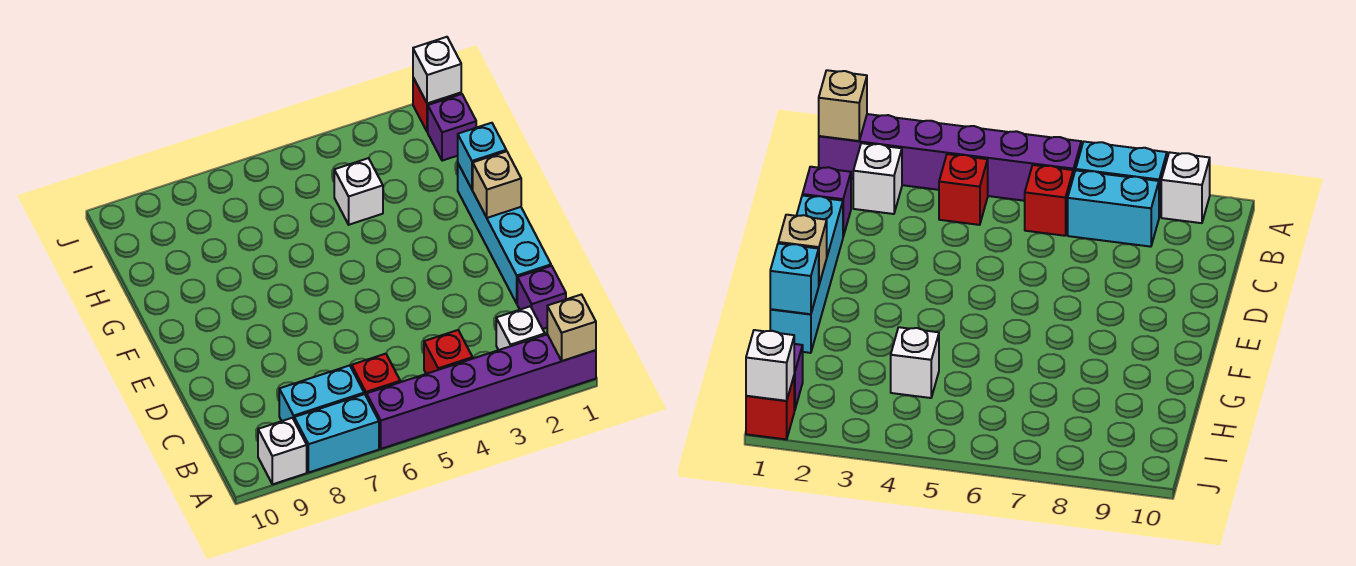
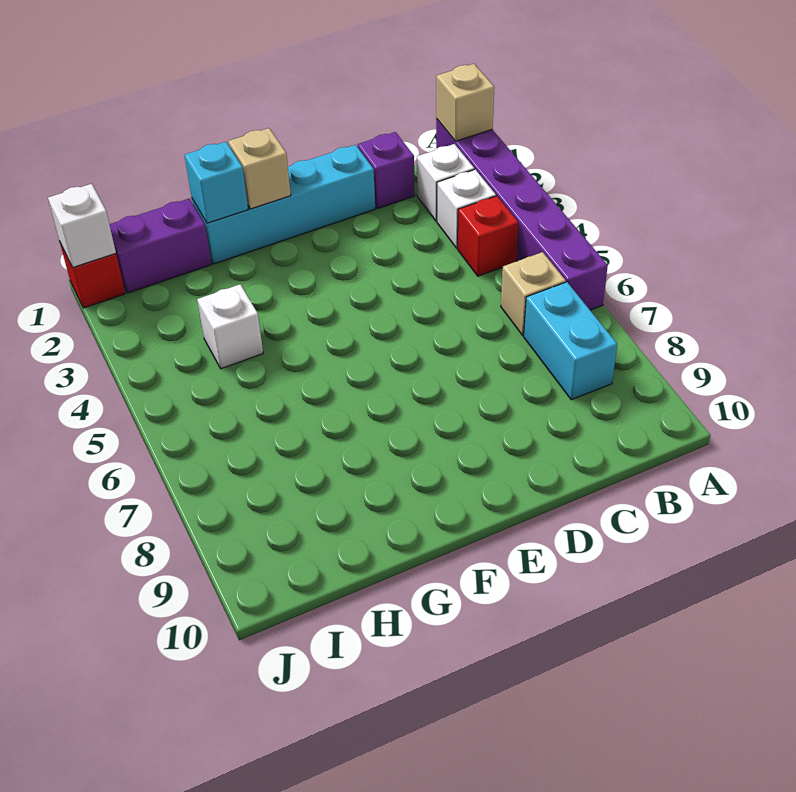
cyan 1x2 brick [294,394,379,472] -> none
white 1x1 brick [258,418,307,484] -> white 1x1 brick moved to [437,169,496,248]
red 1x1 brick [352,354,400,397] -> tan 1x1 brick [501,252,566,335]
purple 1x1 brick [428,94,476,161] -> purple 1x2 brick [109,199,212,293]

